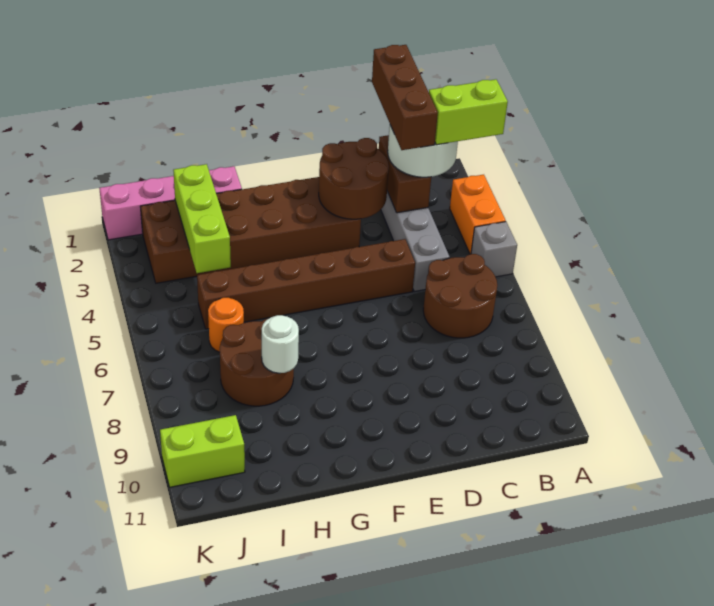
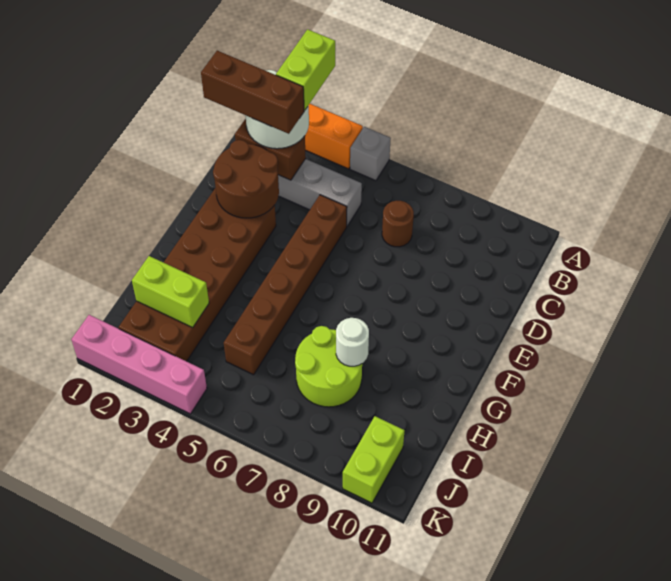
brown 2x2 round brick [423,254,497,338] -> brown 1x1 round brick [382,201,414,247]
pink 1x4 brick [99,166,242,240] -> pink 1x4 brick turned to [71,315,207,414]
brown 2x2 round brick [220,318,294,406] -> lime 2x2 round brick [295,326,362,407]
lime 1x3 brick [173,164,231,273] -> lime 1x2 brick [132,256,209,327]
orange 1x1 round brick [208,298,244,352] -> none

